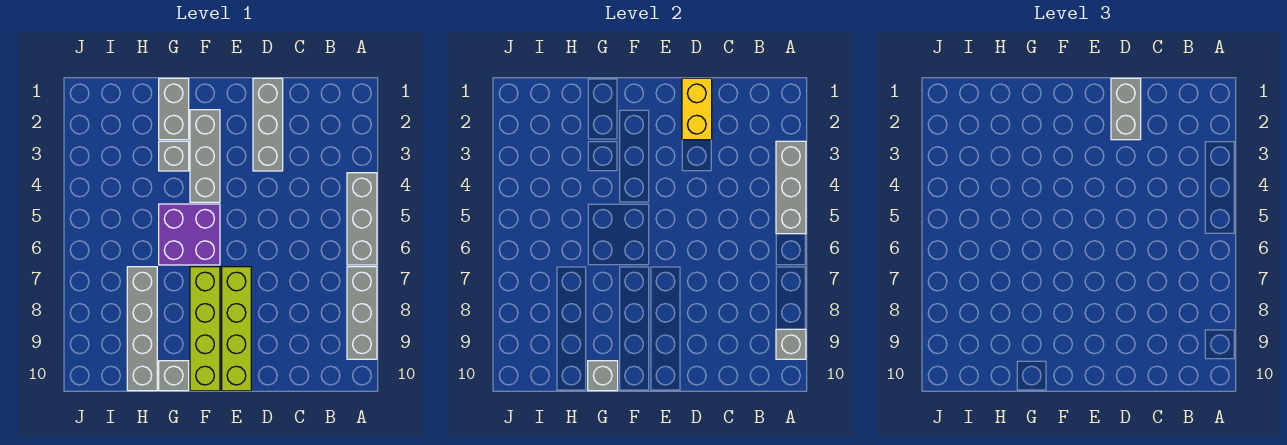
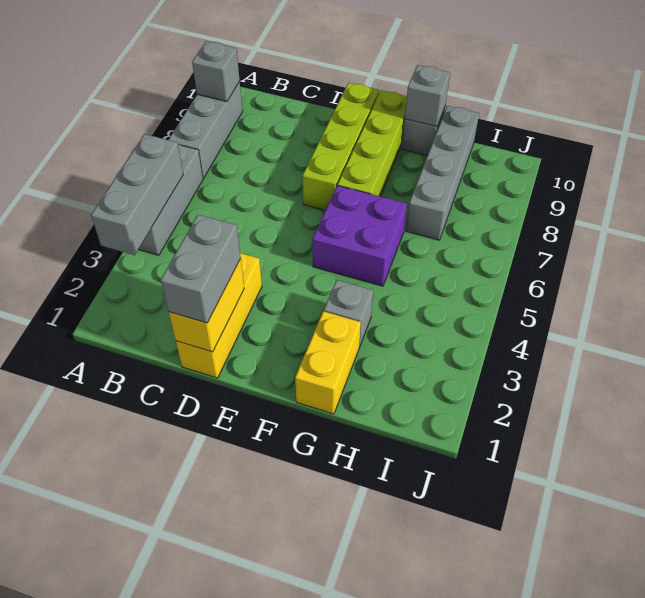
grey 1x3 brick [253,78,283,171] -> yellow 1x3 brick [176,253,262,378]
grey 1x3 brick [190,110,220,202] -> none
grey 1x2 brick [159,78,189,140] -> yellow 1x2 brick [295,311,361,414]

